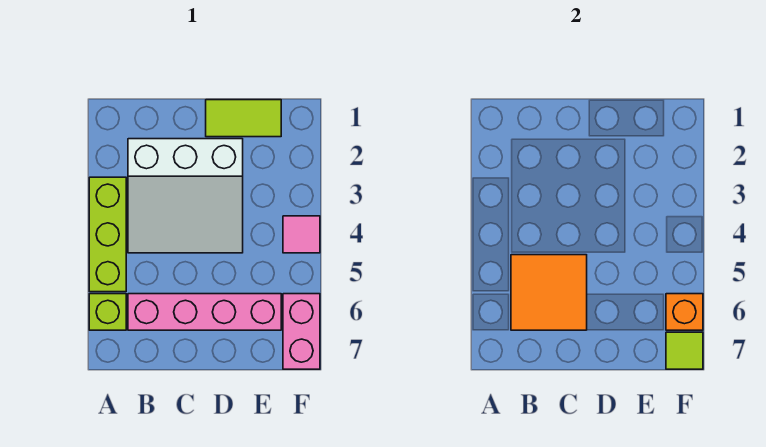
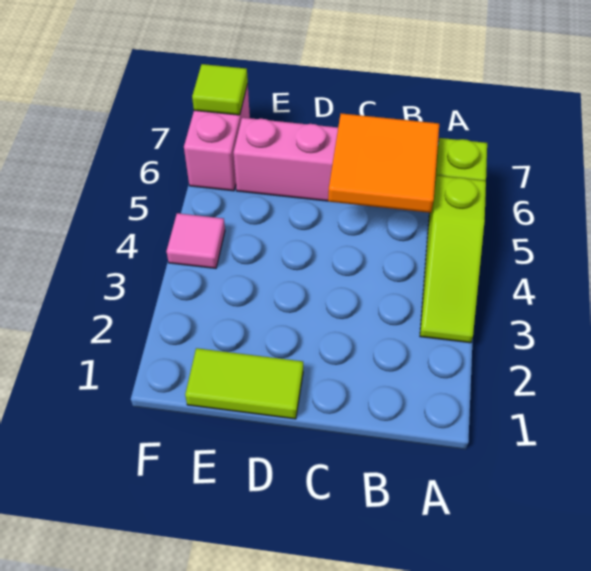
lime 1x3 brick [89,177,126,292] -> lime 1x3 slope [420,176,486,343]
white 3x3 slope [128,139,243,253] -> none
orange 1x1 brick [666,294,703,330] -> none

